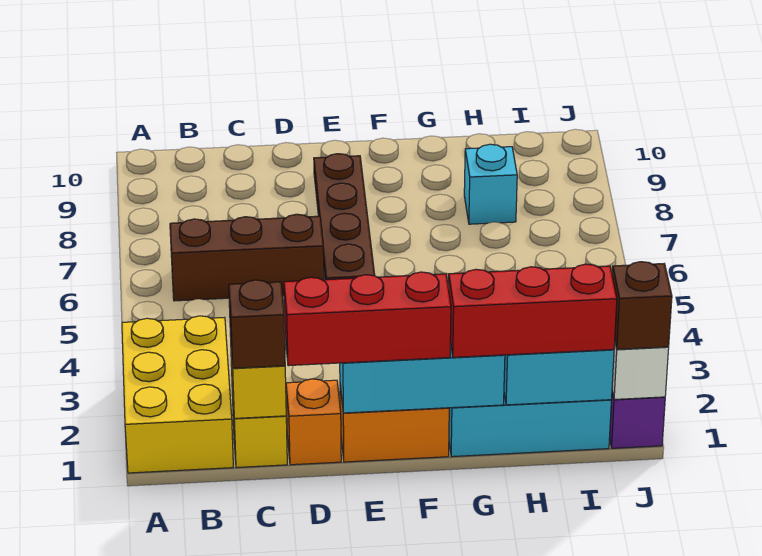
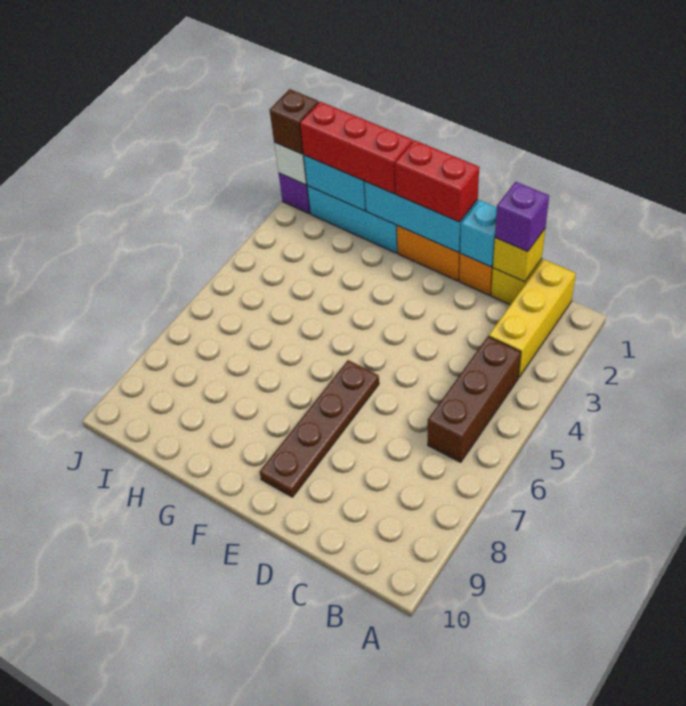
yellow 2x3 brick [122,316,233,473] -> yellow 1x3 brick [489,259,576,377]
brown 1x3 brick [170,214,324,301] -> brown 1x3 brick turned to [428,336,521,462]
brown 1x1 brick [229,280,285,368] -> purple 1x1 brick [495,182,549,252]
red 1x3 brick [284,272,451,366] -> red 1x2 brick [395,140,479,222]
cyan 1x1 brick [464,144,517,224] -> cyan 1x1 brick moved to [460,200,497,267]

